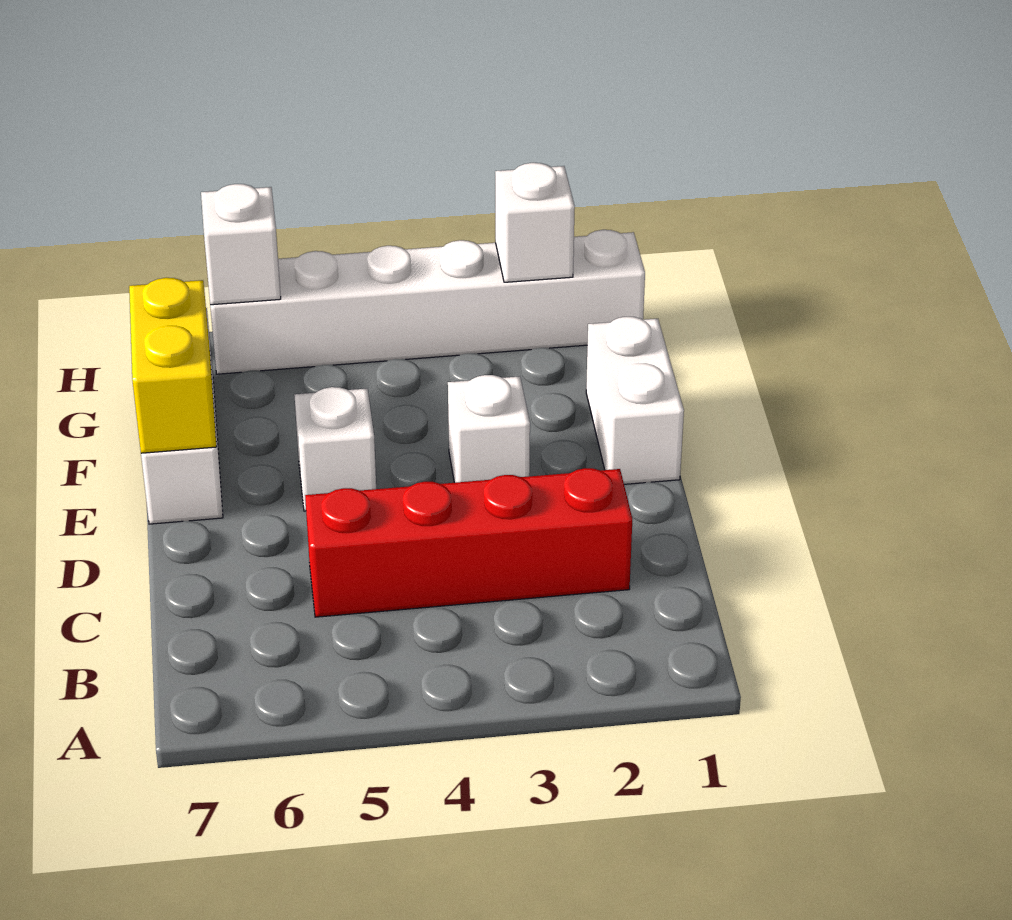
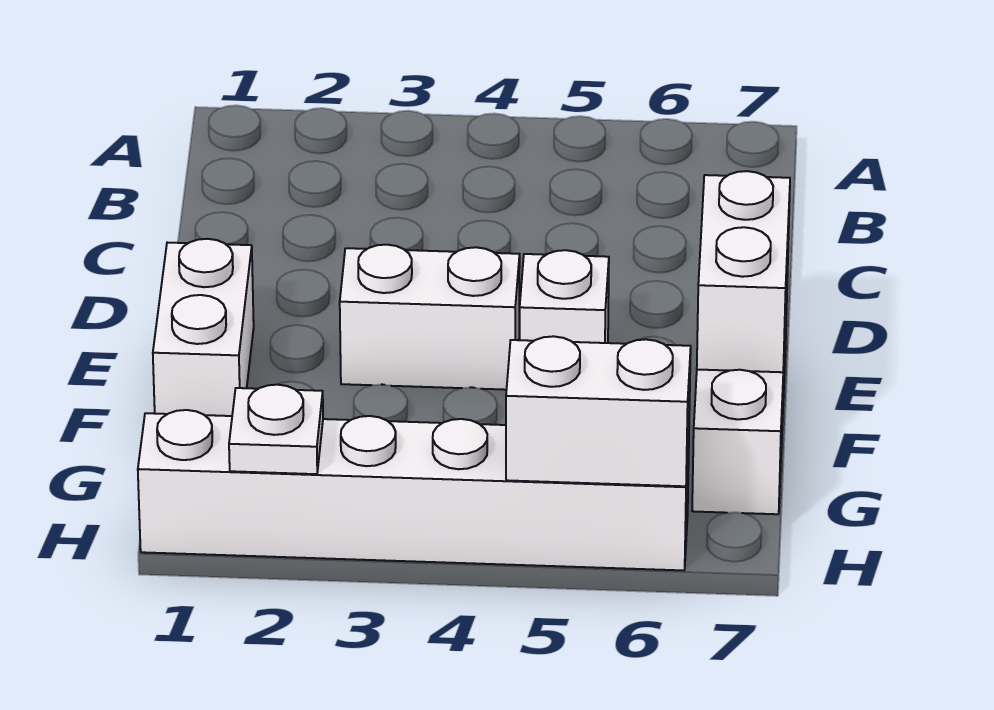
red 1x4 brick [305,468,632,617] -> none
white 1x1 brick [448,375,530,483] -> white 1x2 brick [340,245,520,390]
yellow 1x2 brick [129,278,216,453] -> white 1x2 brick [697,171,790,372]
white 1x1 brick [495,163,575,282] -> white 1x1 plate [229,385,323,474]
white 1x1 brick [201,184,281,305] -> white 1x2 brick [506,336,691,486]

